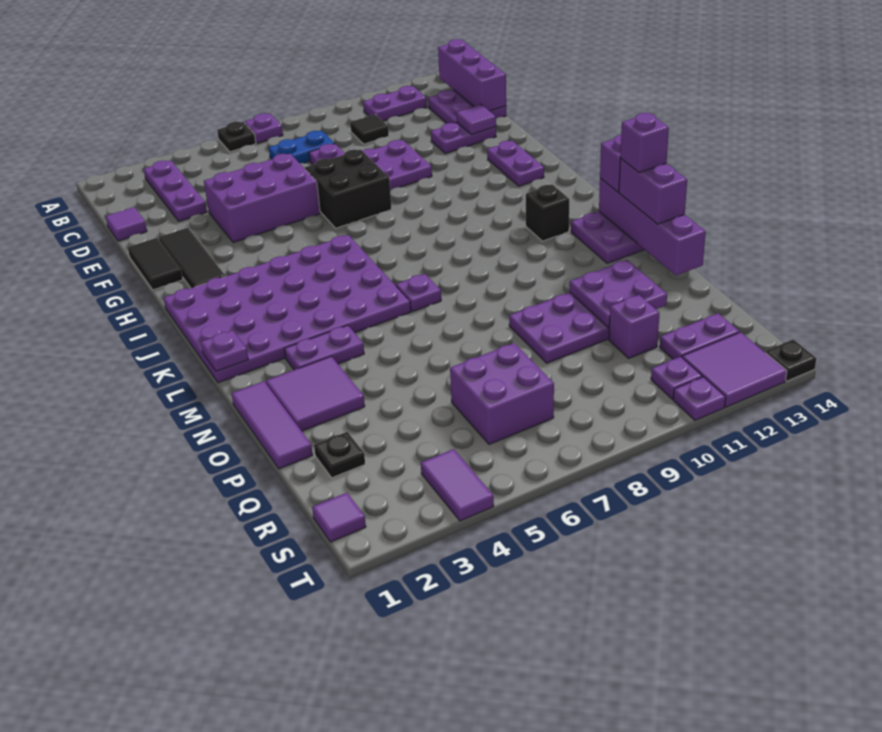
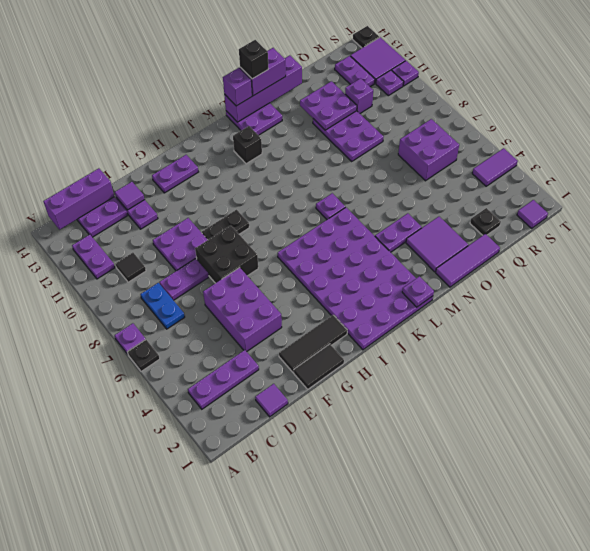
none -> black 1x2 plate [202,210,249,240]
purple 1x2 plate [284,325,364,370] -> purple 1x2 plate turned to [375,213,422,252]
purple 1x1 brick [620,113,669,173] -> black 1x1 brick [239,40,268,79]

